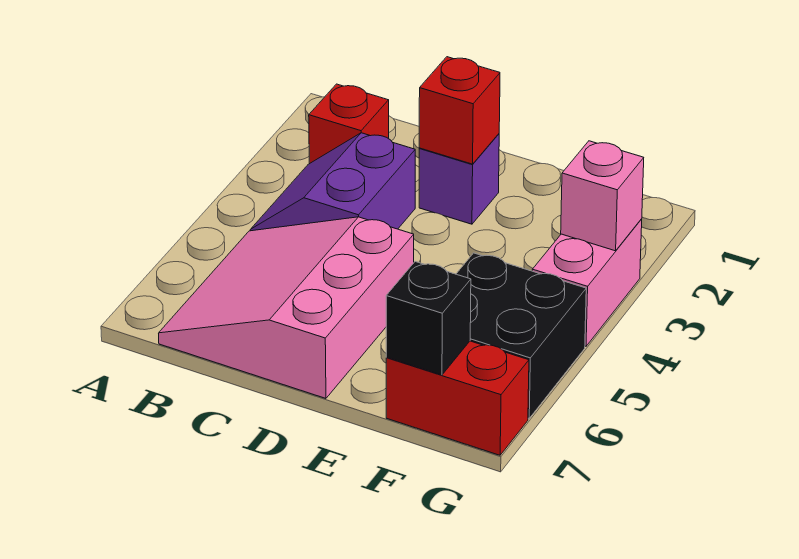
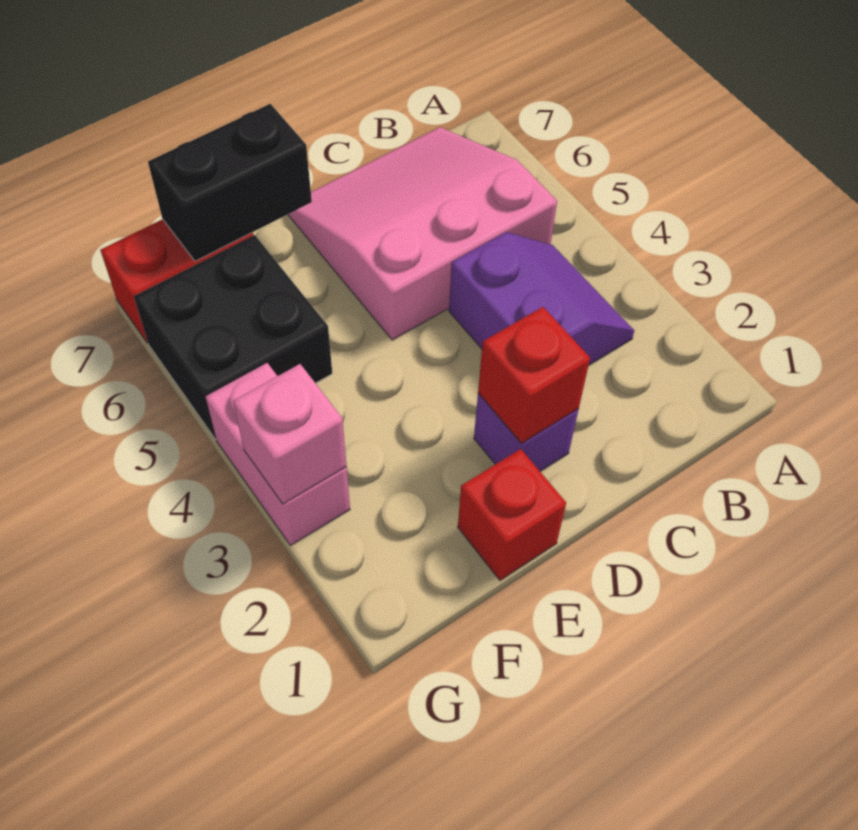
red 1x1 brick [309,84,389,164] -> red 1x1 brick moved to [458,449,566,580]
pink 3x3 slope [159,217,414,398] -> pink 3x3 slope turned to [288,127,557,340]
black 1x1 brick [386,262,471,375] -> black 1x2 brick [148,104,312,261]

